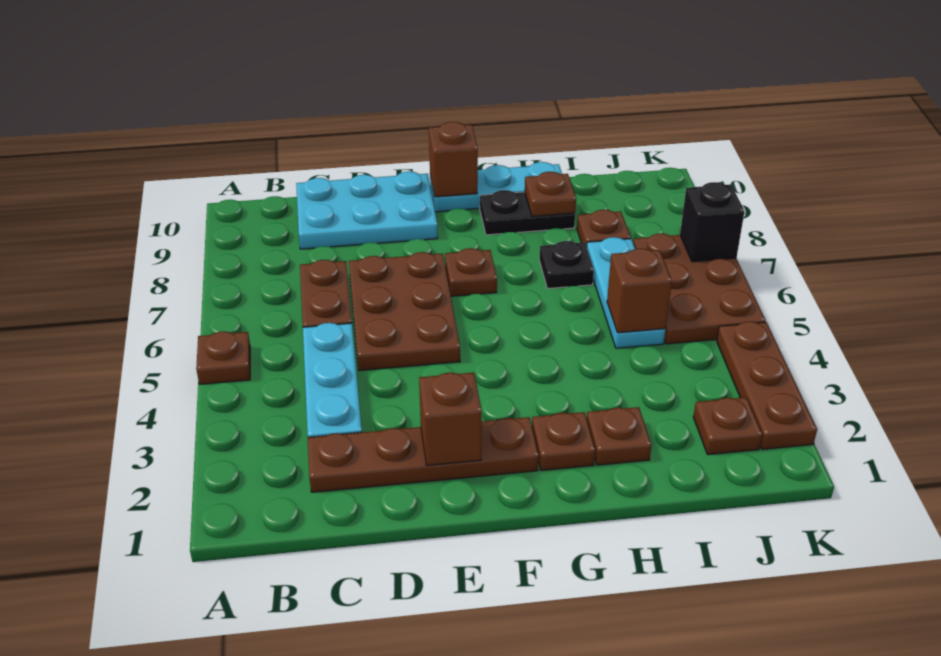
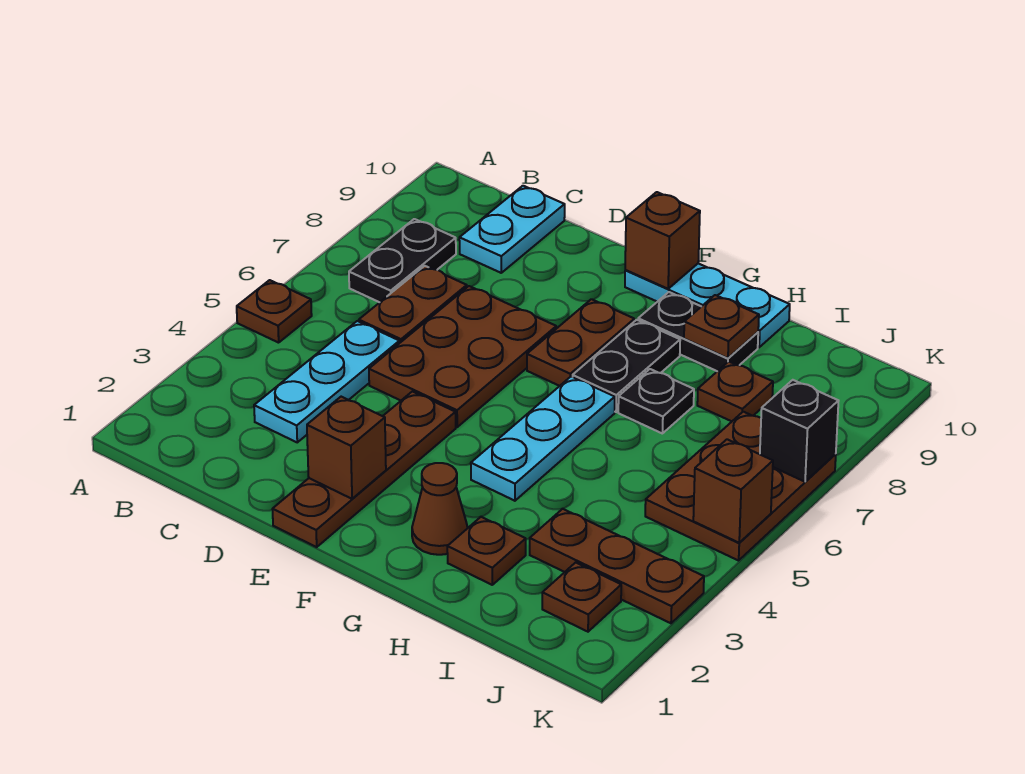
none -> black 1x2 plate [349,219,456,302]
brown 1x4 plate [308,417,539,492] -> brown 1x4 plate turned to [273,391,456,547]
cyan 2x3 plate [296,171,438,249] -> cyan 1x2 plate [459,186,565,273]
brown 1x1 plate [445,248,497,296] -> brown 1x2 plate [527,299,634,386]
brown 1x1 plate [532,412,595,471] -> brown 1x1 cone [412,463,468,555]
none -> black 1x2 plate [573,320,680,412]
cyan 1x3 plate [587,237,666,348] -> cyan 1x3 plate moved to [471,377,615,501]
brown 1x1 brick [607,249,672,333] -> brown 1x1 brick moved to [693,439,773,543]
brown 1x3 plate [717,322,817,449] -> brown 1x3 plate turned to [530,509,704,623]

